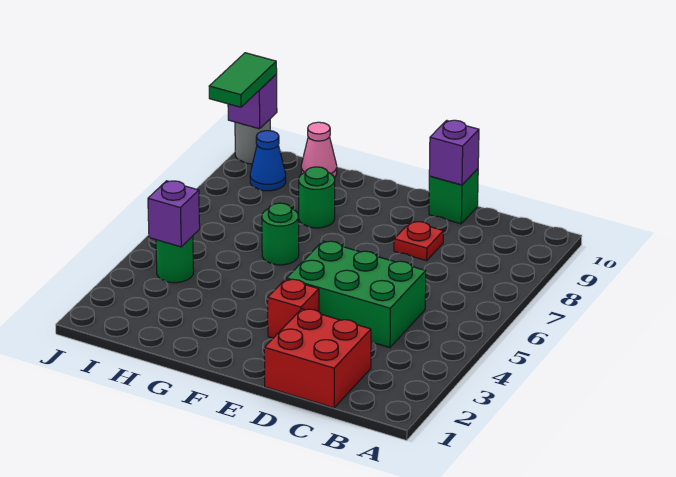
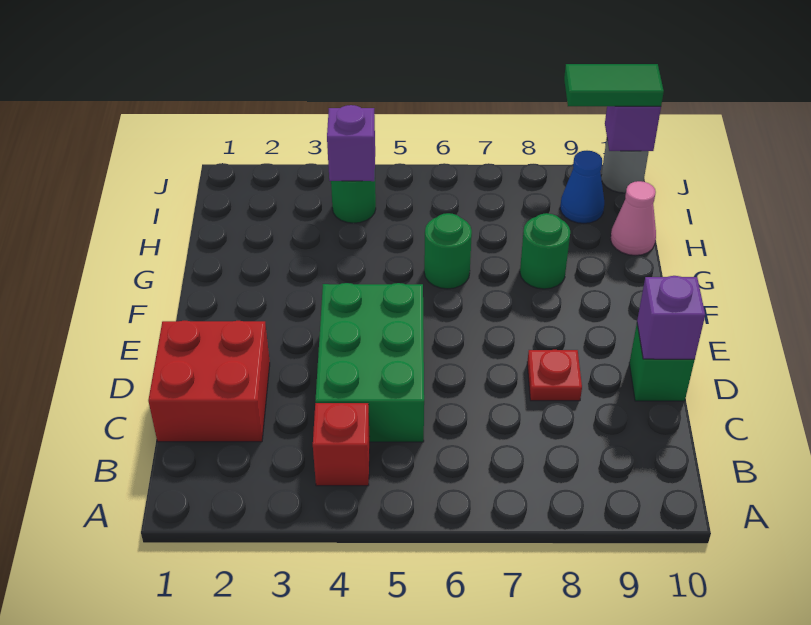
red 1x1 brick [268,279,319,338] -> red 1x1 brick moved to [313,403,370,486]

